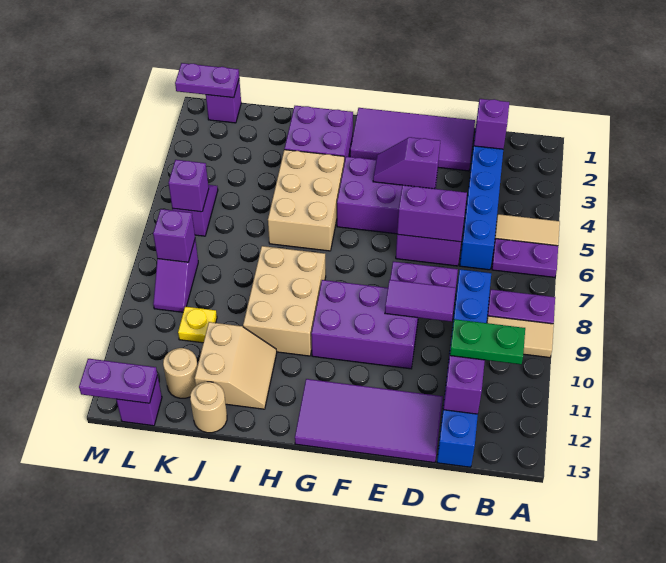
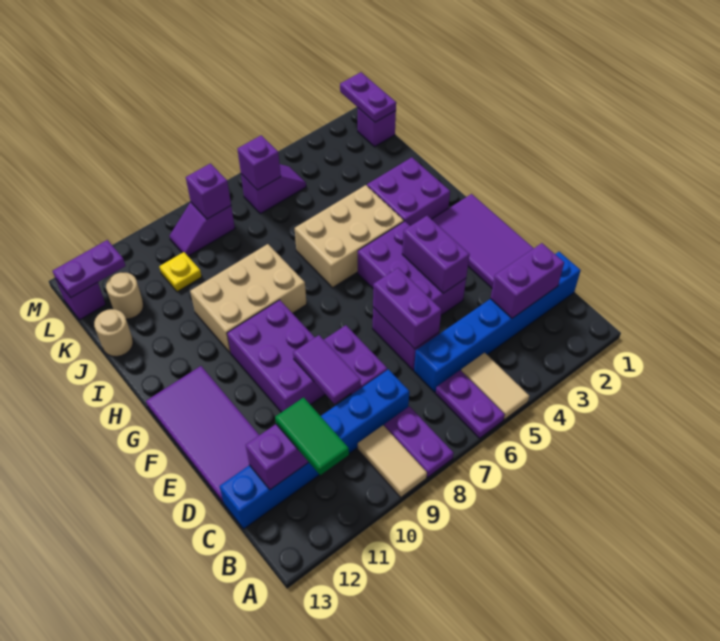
green 1x2 plate [450,319,525,364] -> green 1x2 tile [275,397,349,475]
purple 1x1 brick [474,99,509,149] -> purple 1x2 brick [490,243,564,318]
purple 1x2 slope [373,137,440,189] -> purple 1x2 brick [402,216,470,293]
tan 2x2 slope [195,322,277,409] -> none
purple 1x2 plate [79,359,157,403] -> purple 1x2 plate turned to [53,240,125,298]

